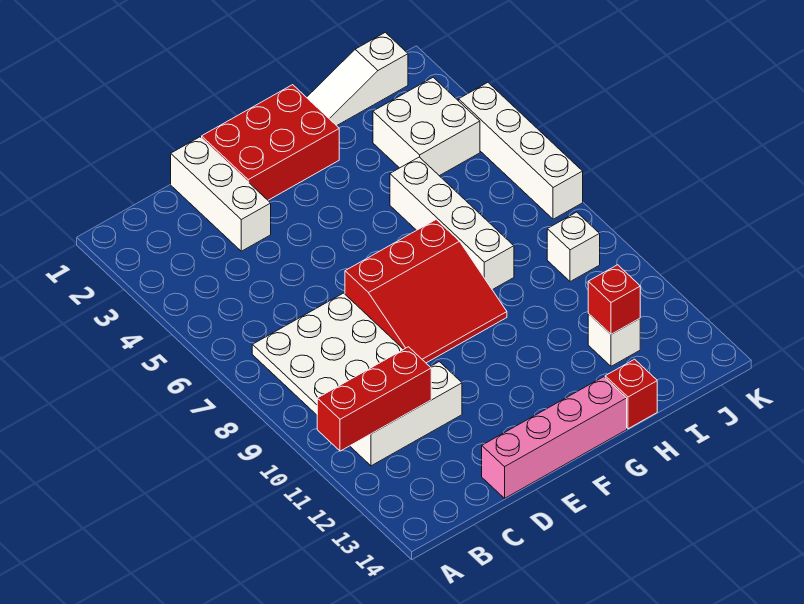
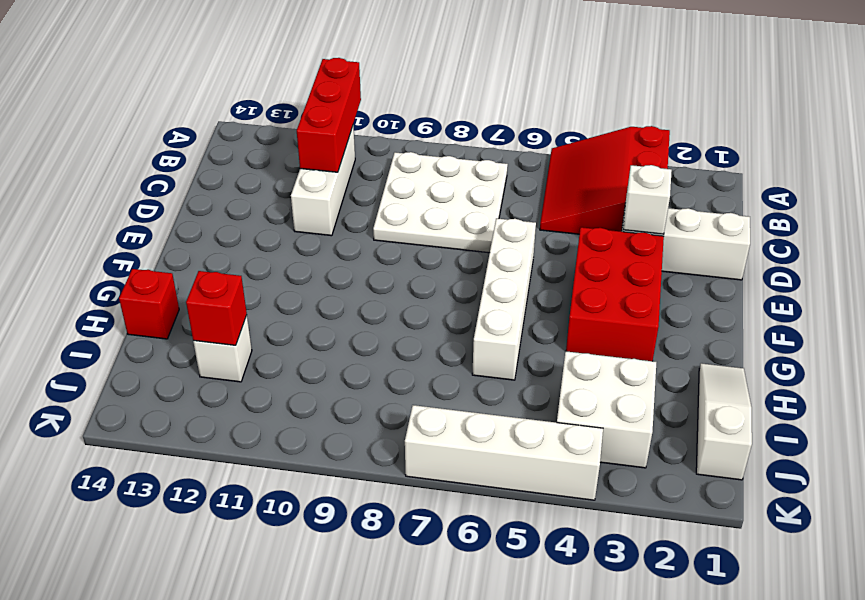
pink 1x4 brick [482,377,627,498] -> none
red 2x3 brick [202,85,339,200] -> red 2x3 brick moved to [566,227,664,361]
red 3x3 slope [345,220,507,363] -> red 3x3 slope moved to [540,126,670,234]
white 1x4 brick [390,157,514,290] -> white 1x4 brick turned to [472,218,536,380]
white 1x1 brick [547,212,600,282] -> white 1x1 brick moved to [623,165,672,234]

